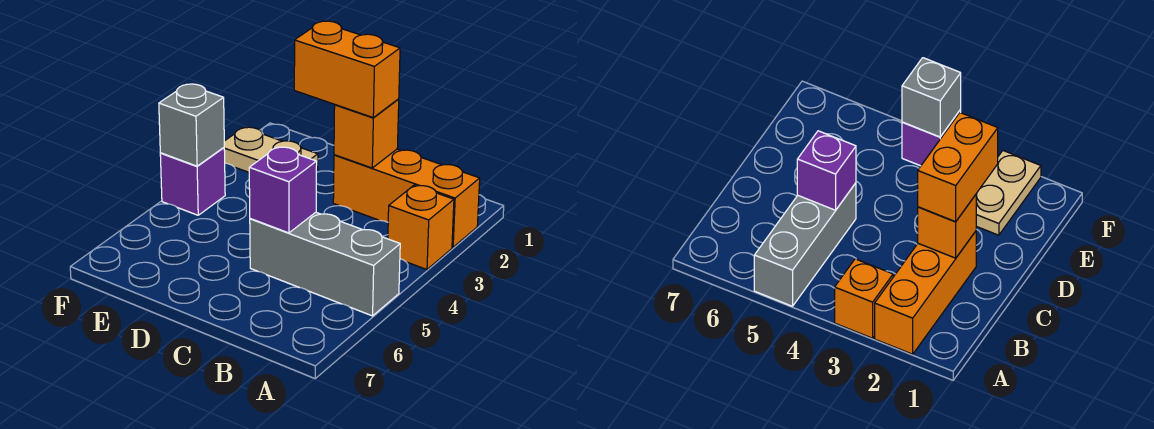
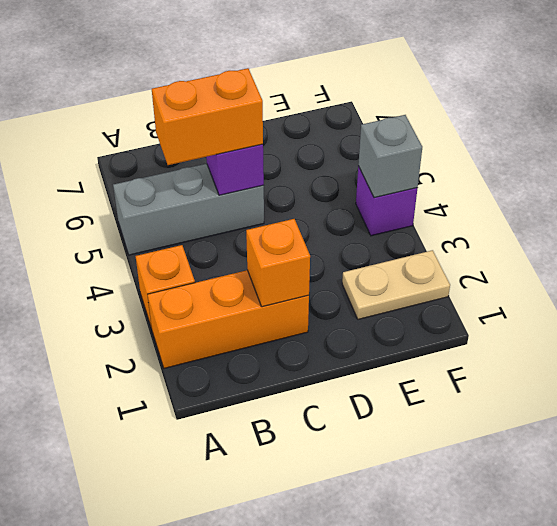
orange 1x2 brick [294,21,400,117] -> orange 1x2 brick moved to [152,68,263,165]

